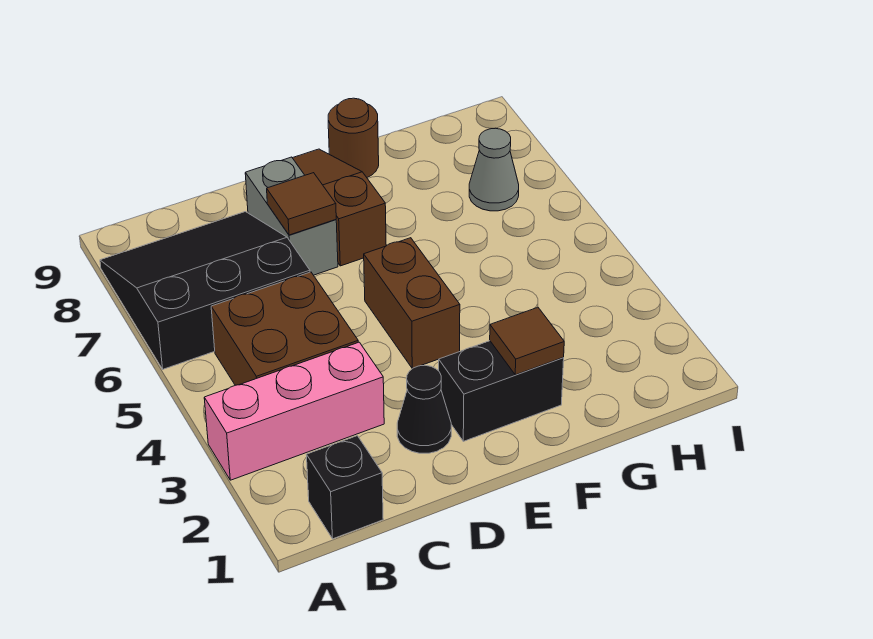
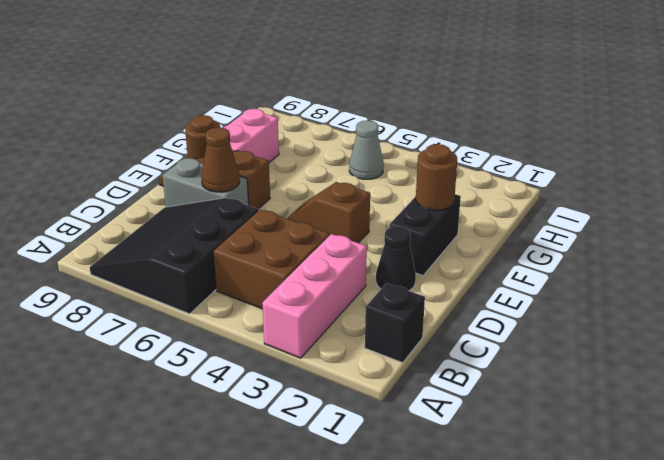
brown 1x1 tile [267,173,336,235] -> brown 1x1 cone [201,127,240,192]
brown 1x2 brick [364,238,460,369] -> brown 1x2 slope [287,182,370,243]
brown 1x1 tile [490,307,564,375] -> brown 1x1 round brick [416,144,457,210]
none -> pink 1x2 brick [223,109,279,162]
grey 1x1 cone [469,128,519,211] -> grey 1x1 cone moved to [349,120,384,179]

